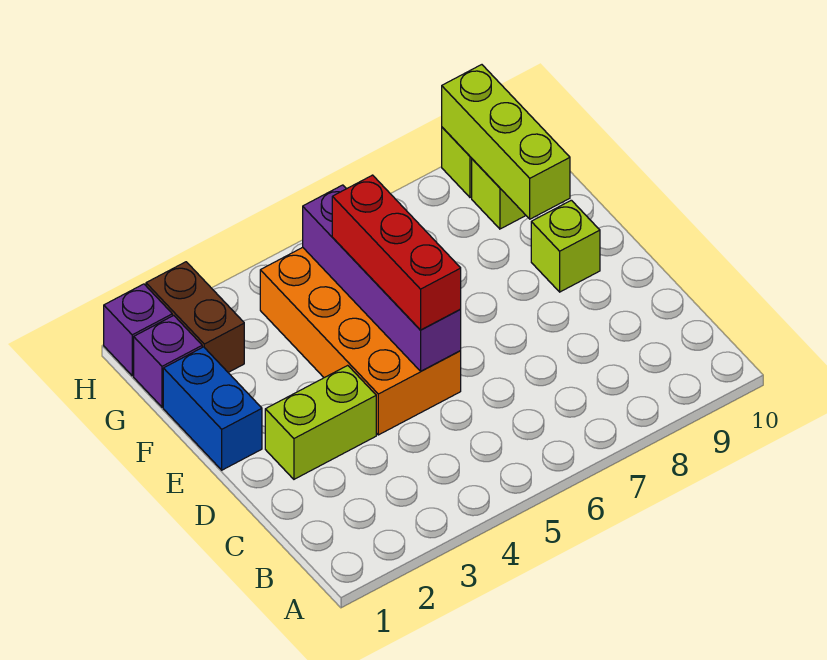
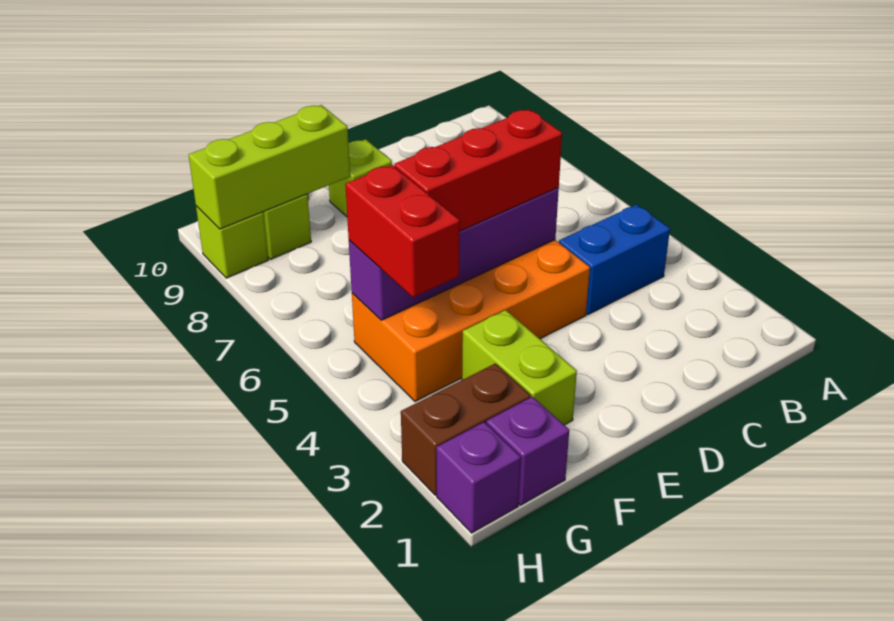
lime 1x2 brick [265,365,376,479] -> lime 1x2 brick moved to [462,310,577,425]
blue 1x2 brick [163,347,262,470] -> blue 1x2 brick moved to [559,204,670,315]
none -> red 1x2 brick [345,165,460,297]

